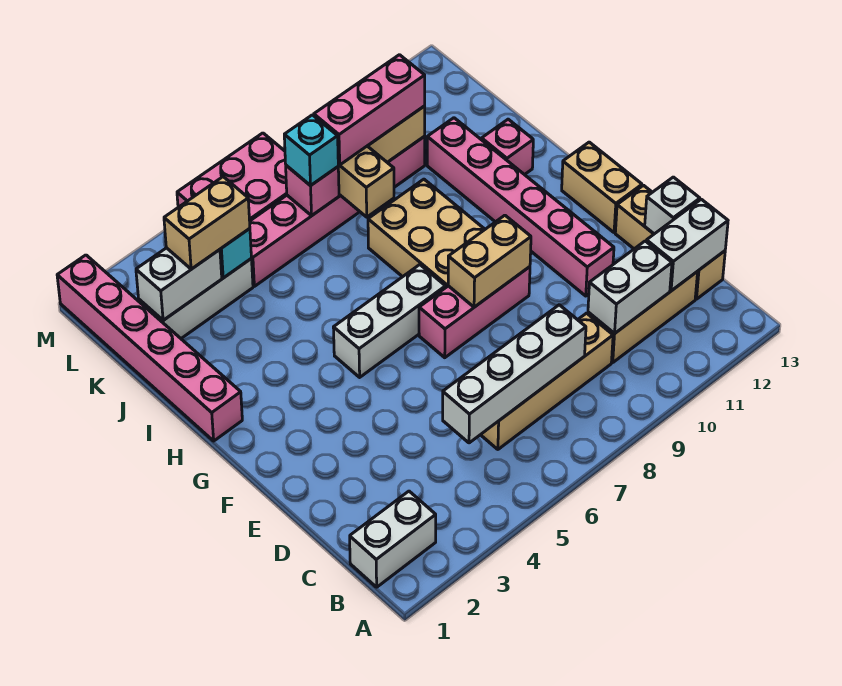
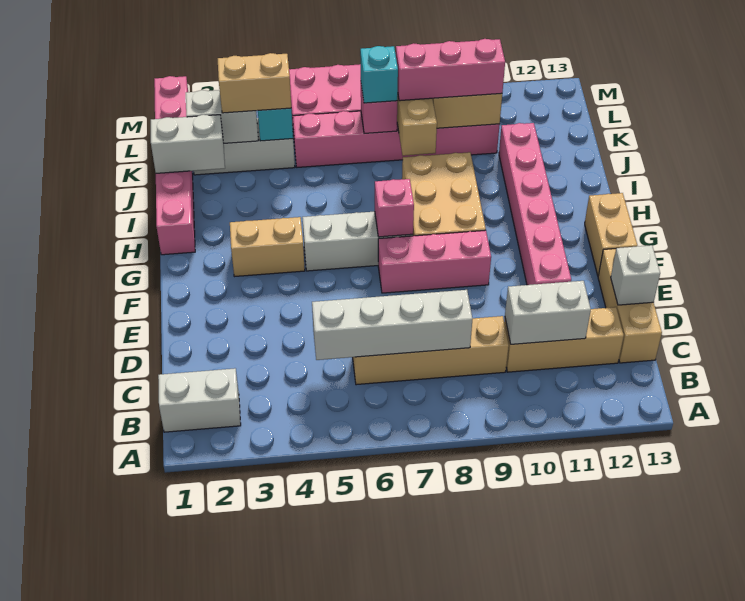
white 1x2 brick [646,199,728,291] -> white 1x2 brick moved to [151,115,225,173]
tan 1x2 brick [448,215,531,307] -> tan 1x2 brick moved to [230,217,305,277]
pink 1x1 brick [482,119,533,175] -> pink 1x1 brick moved to [375,179,414,237]

